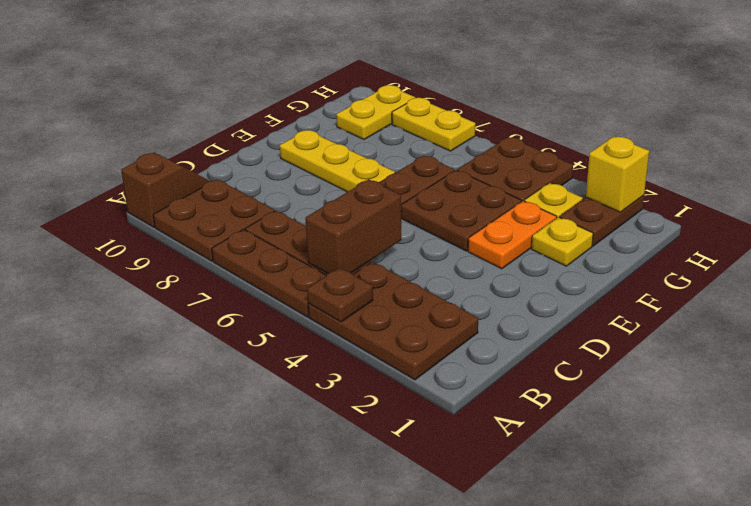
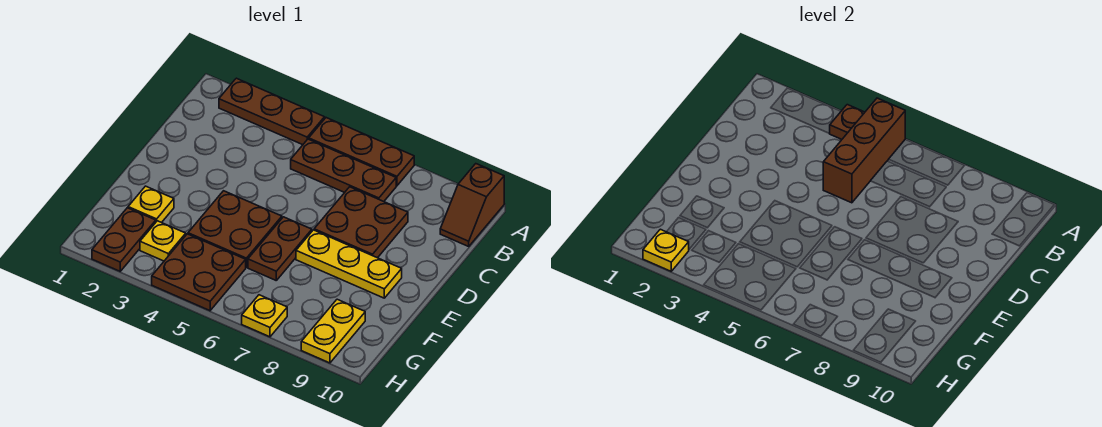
brown 2x3 plate [308,262,478,380] -> brown 1x3 plate [219,78,325,145]
brown 2x2 plate [153,179,275,261] -> brown 2x2 plate moved to [314,187,408,258]
brown 1x2 brick [306,179,401,273] -> brown 1x3 brick [823,98,905,203]
orange 1x2 plate [468,201,557,269] -> none
yellow 1x1 brick [586,136,649,212] -> yellow 1x1 plate [643,229,689,271]
yellow 1x2 plate [392,98,475,151] -> yellow 1x1 plate [242,295,287,337]

